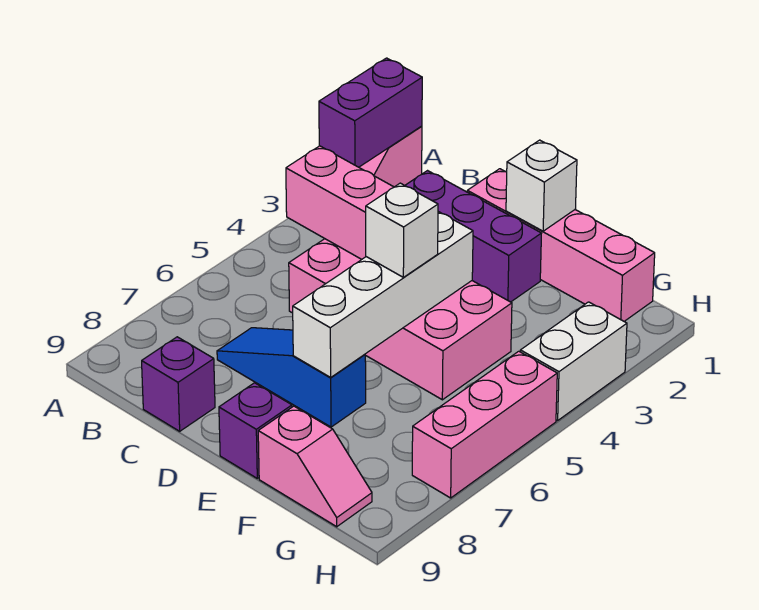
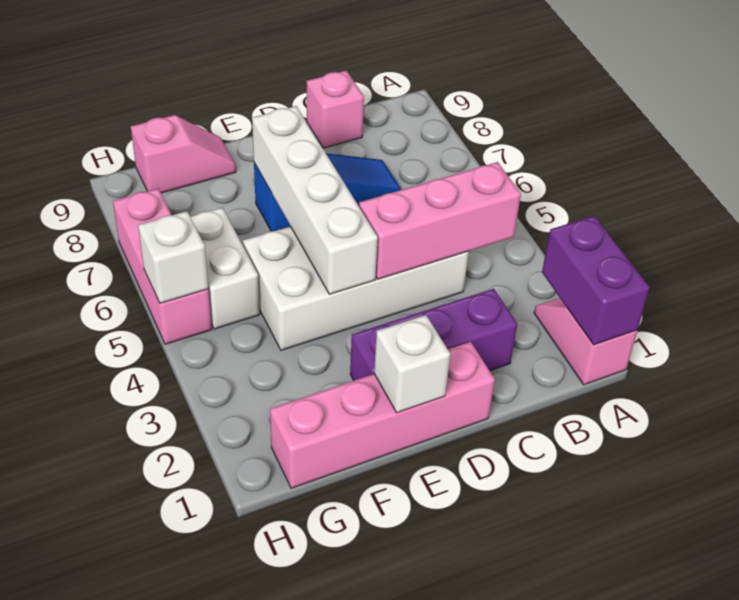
pink 2x4 brick [289,239,512,400] -> white 2x4 brick [243,226,469,350]
purple 1x1 brick [142,337,215,431] -> pink 1x1 brick [307,71,364,148]
white 1x1 brick [366,183,438,277] -> white 1x1 brick moved to [138,211,208,303]
purple 1x1 brick [219,383,292,478] -> none
pink 1x2 slope [258,406,372,527] -> pink 1x2 slope turned to [131,115,236,193]
white 1x2 brick [520,302,627,421] -> white 1x2 brick moved to [191,208,260,329]

